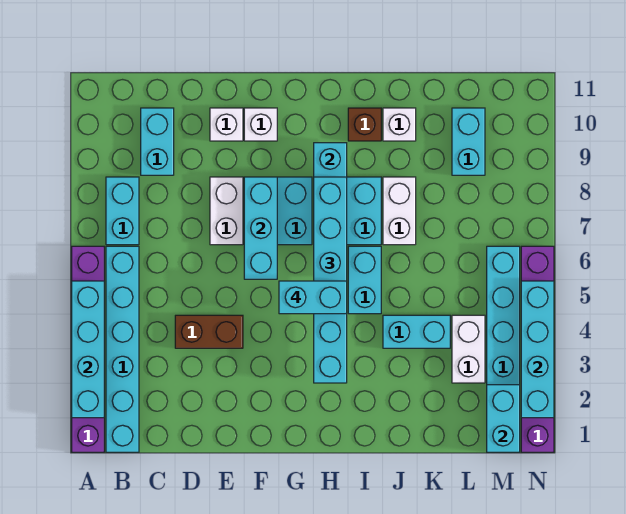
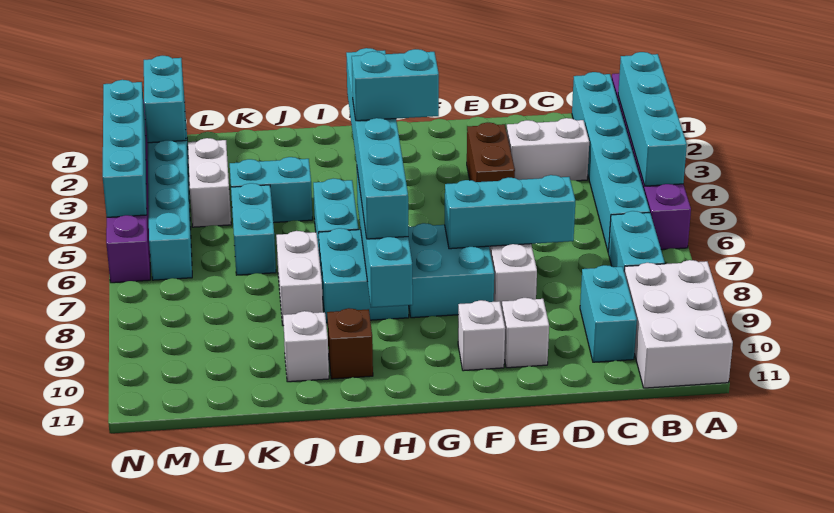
none -> white 2x3 brick [624,260,733,388]
none -> white 1x2 brick [507,118,589,181]
brown 1x2 brick [175,315,243,348] -> brown 1x2 brick turned to [467,122,515,182]
cyan 1x3 brick [244,177,277,279] -> cyan 1x3 brick turned to [445,175,575,249]
cyan 1x2 brick [452,108,485,175] -> cyan 1x2 brick moved to [231,183,276,275]

